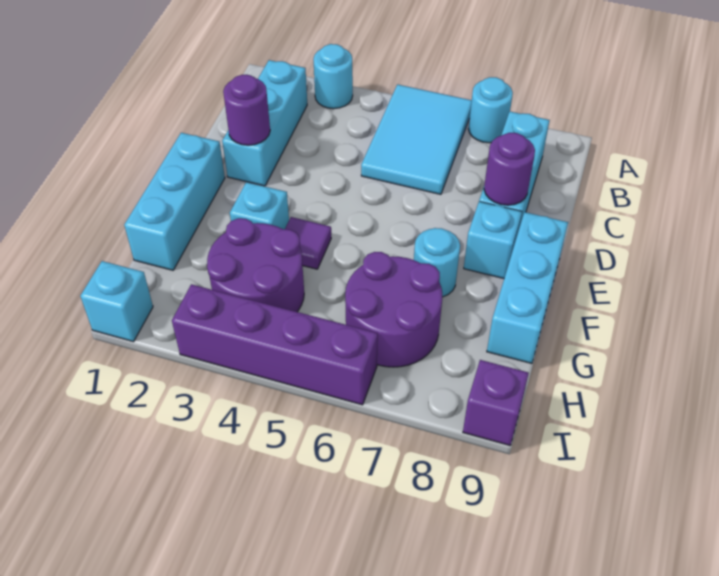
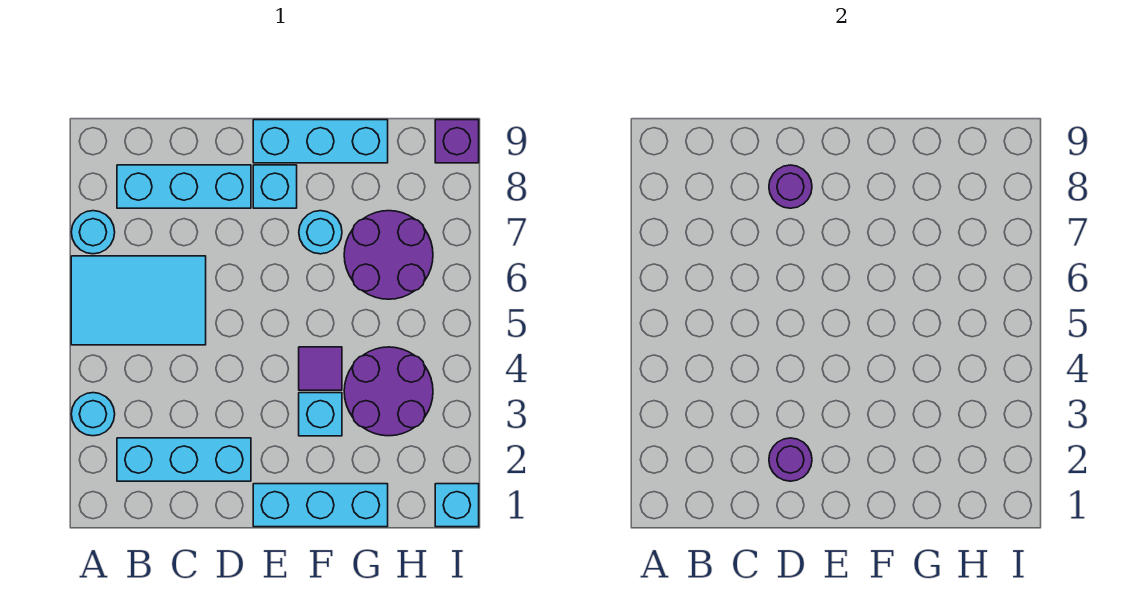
purple 1x4 brick [172,284,378,405] -> none

